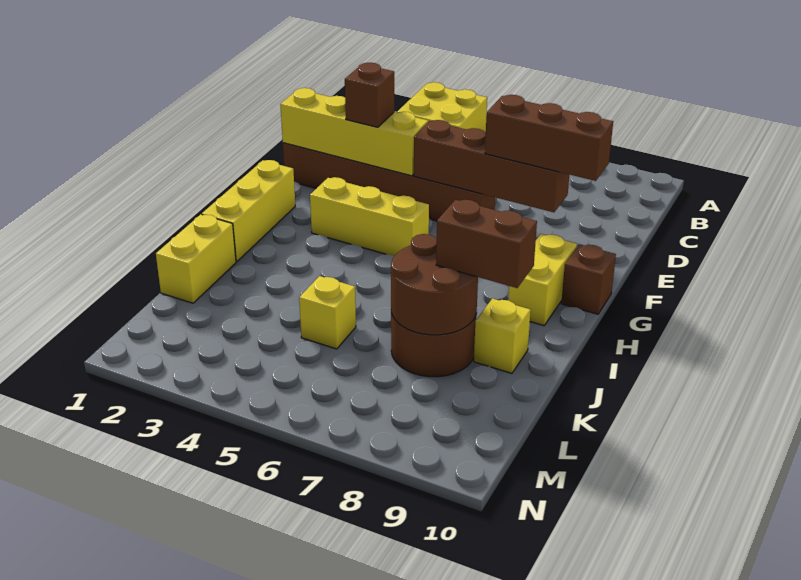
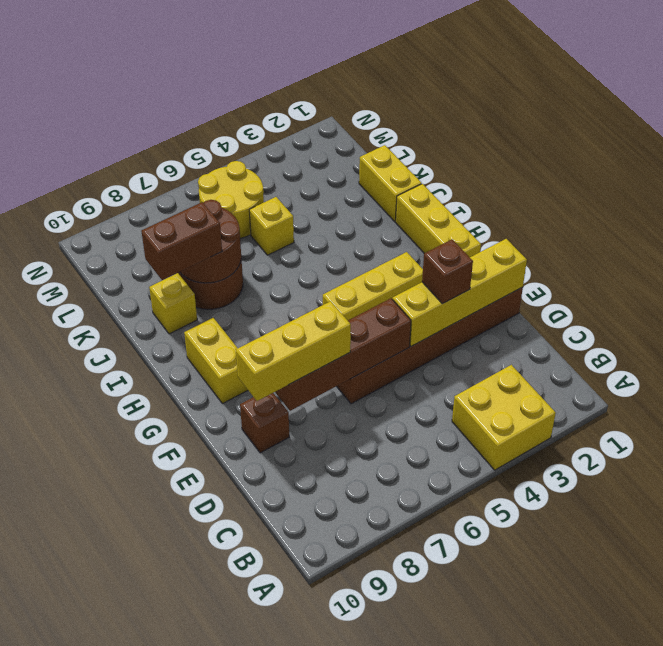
brown 1x3 brick [485,95,613,181] -> yellow 1x3 brick [236,301,351,401]
brown 1x1 brick [561,244,616,314] -> brown 1x1 brick moved to [240,393,289,453]
none -> yellow 2x2 round brick [198,161,264,238]

